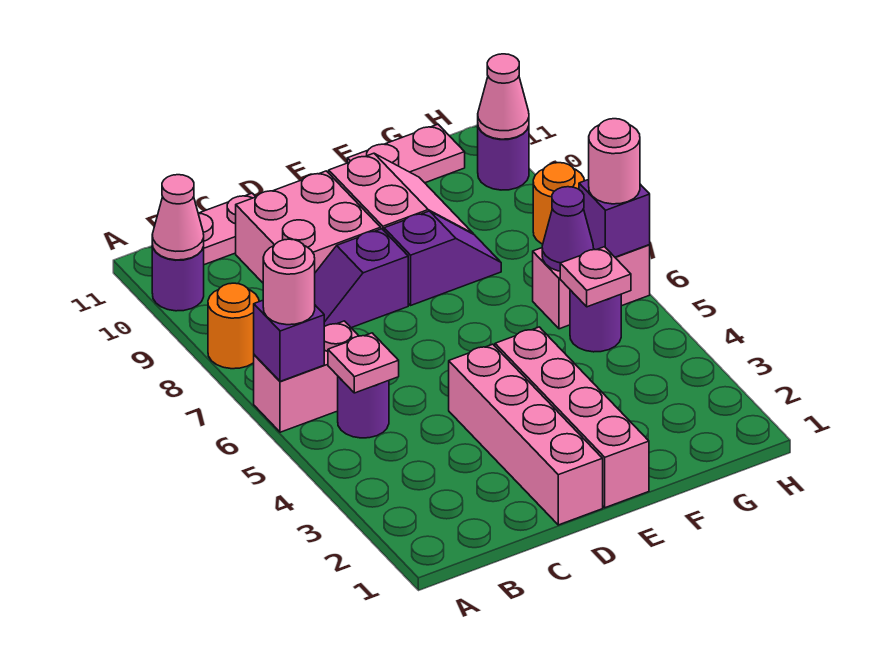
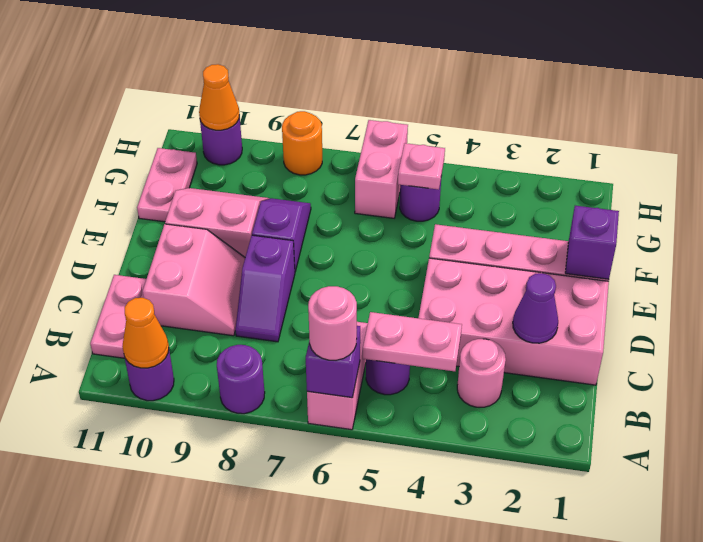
orange 1x1 round brick [208,283,259,369] -> purple 1x1 round brick [217,345,265,414]
pink 1x1 cone [152,175,204,260] -> orange 1x1 cone [122,298,169,368]
pink 1x1 plate [328,333,399,393] -> pink 1x2 plate [363,312,462,371]
pink 2x2 brick [236,171,381,283] -> pink 2x2 slope [143,224,245,336]
pink 1x4 brick [449,344,603,525] -> pink 2x4 brick [419,258,609,385]
purple 1x1 cone [542,187,594,271] -> purple 1x1 cone moved to [513,273,558,343]
purple 1x1 brick [579,179,650,257] -> purple 1x1 brick moved to [565,206,619,279]
pink 1x1 round brick [589,119,640,204] -> pink 1x1 round brick moved to [457,339,506,407]
pink 1x1 cone [478,54,529,139] -> orange 1x1 cone [199,64,239,130]

